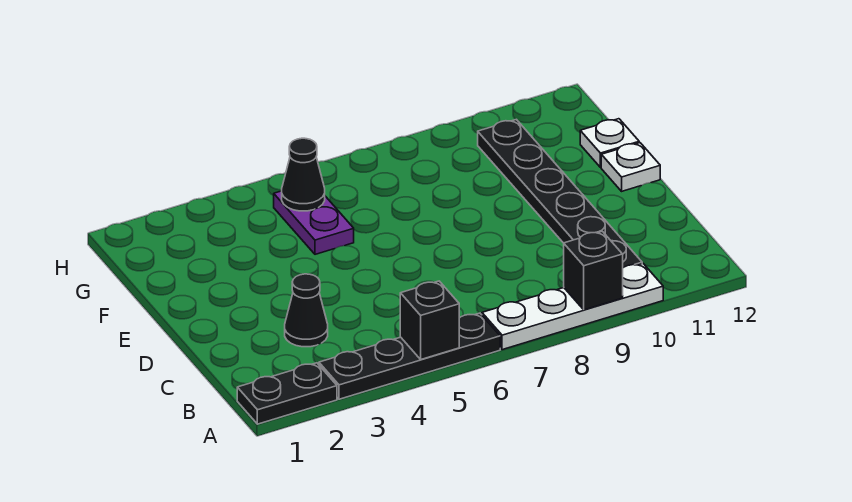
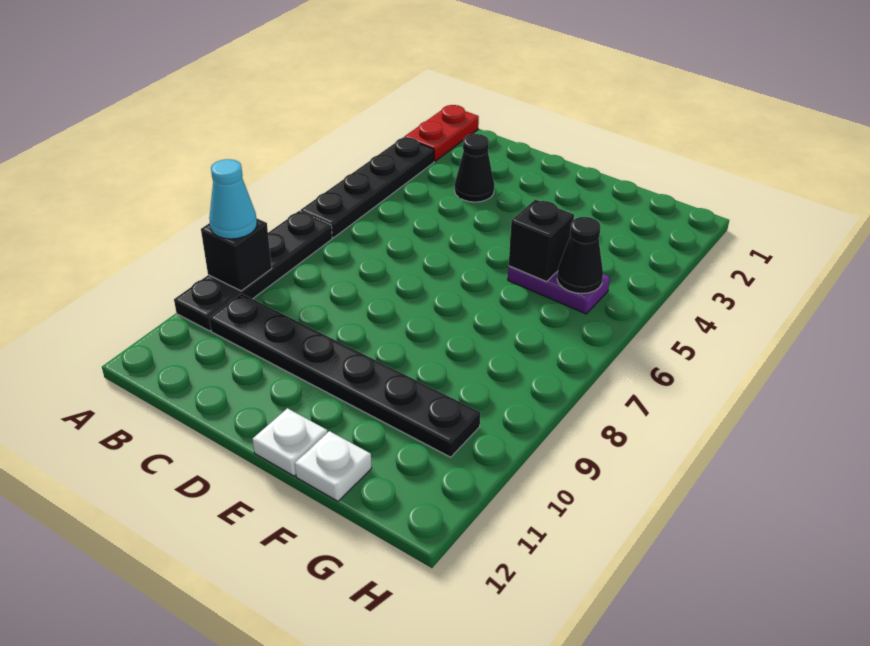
black 1x2 plate [237,363,337,424] -> red 1x2 plate [404,105,479,161]
black 1x1 brick [400,281,459,359] -> black 1x1 brick moved to [509,200,574,282]
white 1x4 plate [482,263,663,350] -> black 1x4 plate [174,211,332,331]
none -> cyan 1x1 cone [209,159,257,239]

